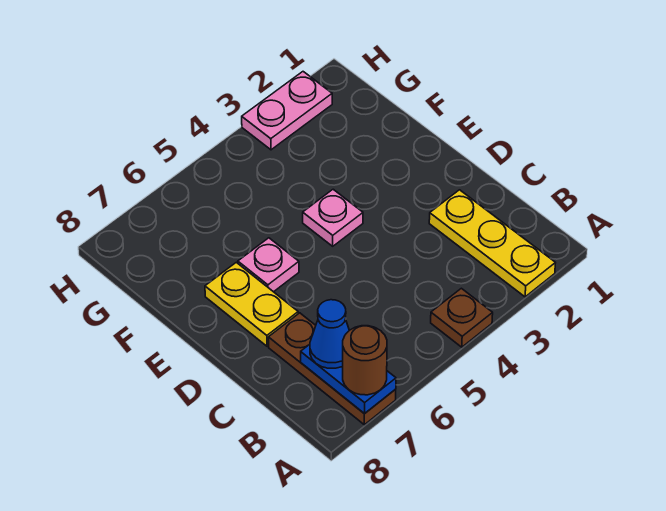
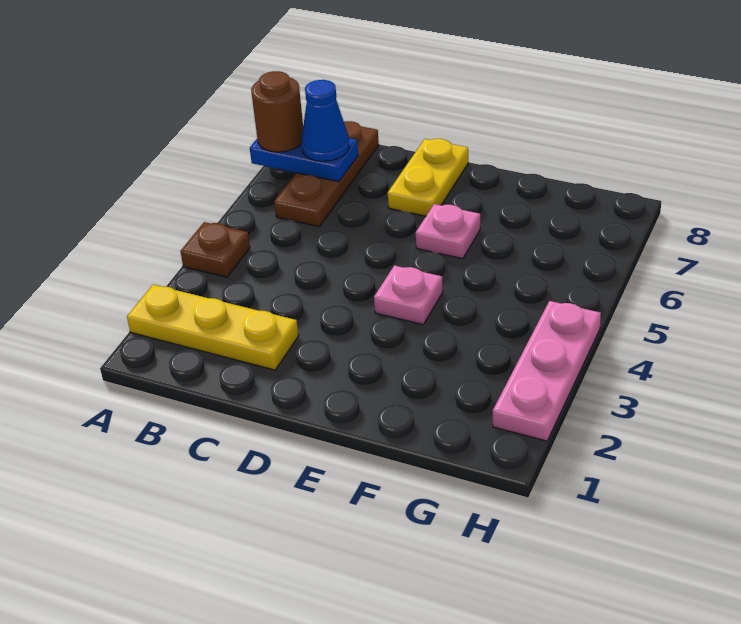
brown 1x3 plate [268,313,396,425] -> brown 1x3 plate turned to [274,121,379,227]
yellow 1x2 plate [205,262,298,346] -> yellow 1x2 plate turned to [388,139,468,216]
pink 1x2 plate [242,72,332,150] -> pink 1x3 plate [493,301,601,441]

